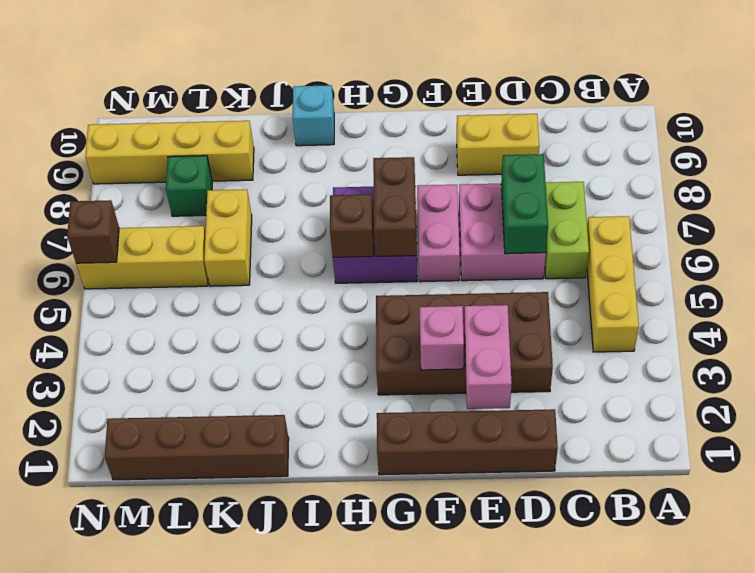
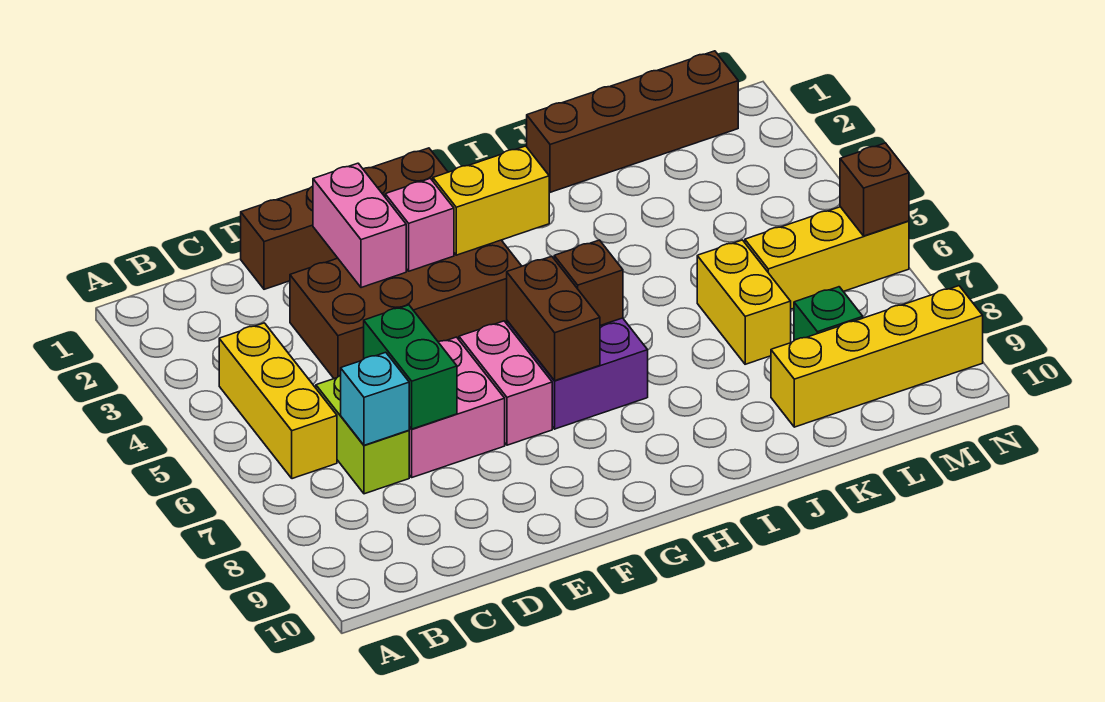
yellow 1x2 brick [457,114,539,175] -> yellow 1x2 brick moved to [433,146,549,255]
cyan 1x1 brick [293,85,334,146] -> cyan 1x1 brick moved to [341,352,409,445]

